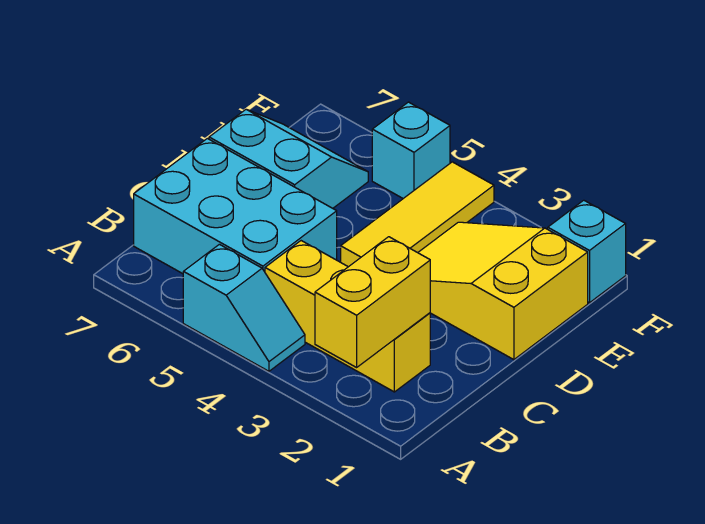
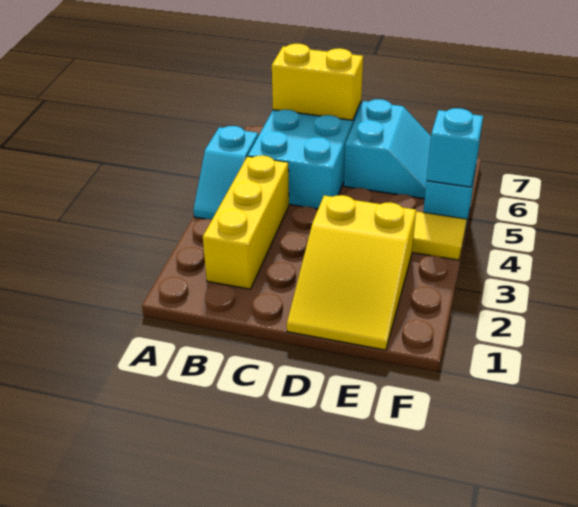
yellow 1x2 brick [315,237,430,367] -> yellow 1x2 brick moved to [272,44,363,120]
yellow 2x3 slope [418,222,588,360] -> yellow 2x3 slope turned to [287,195,416,350]
cyan 1x1 brick [548,200,626,303] -> cyan 1x1 brick moved to [427,108,483,187]

